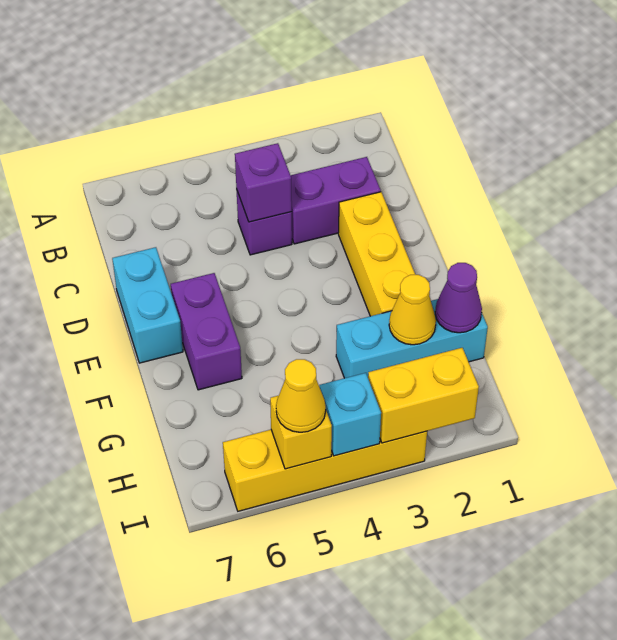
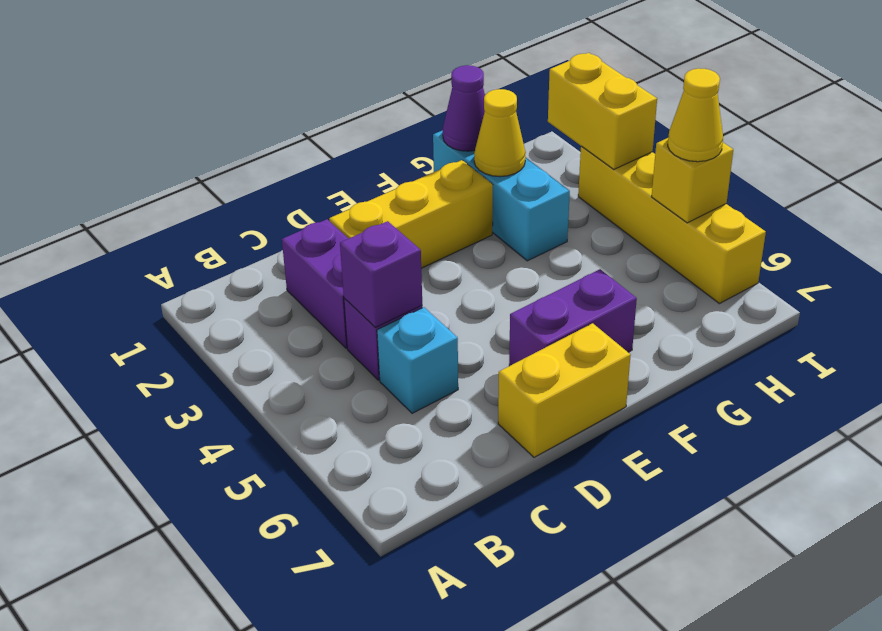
cyan 1x2 brick [112,247,183,363] -> yellow 1x2 brick [498,323,631,457]
cyan 1x1 brick [319,373,381,456] -> cyan 1x1 brick moved to [377,307,458,413]

